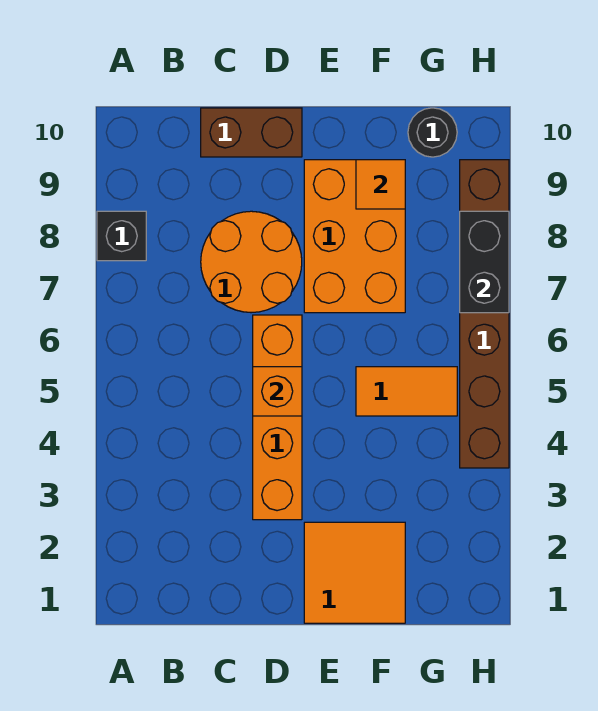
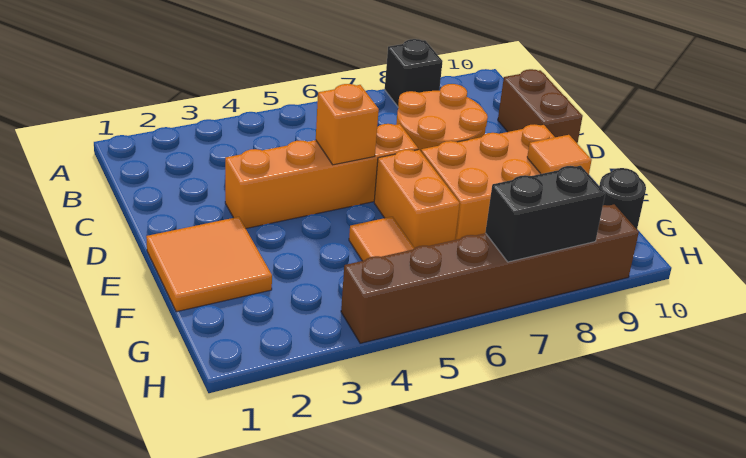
none -> orange 1x2 brick [374,150,460,248]

